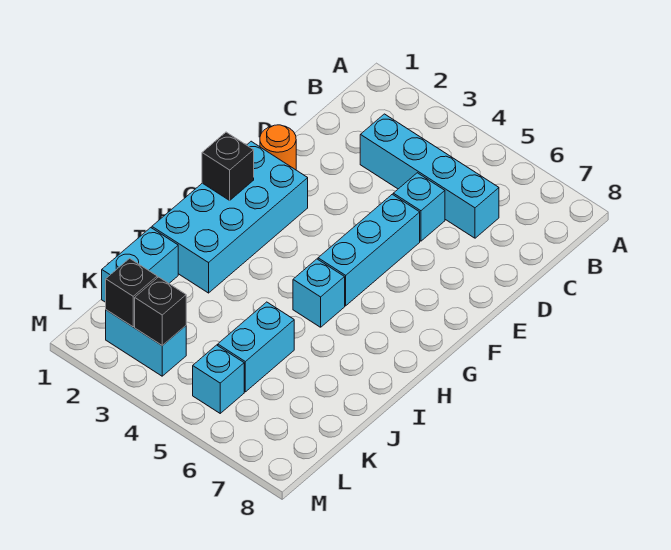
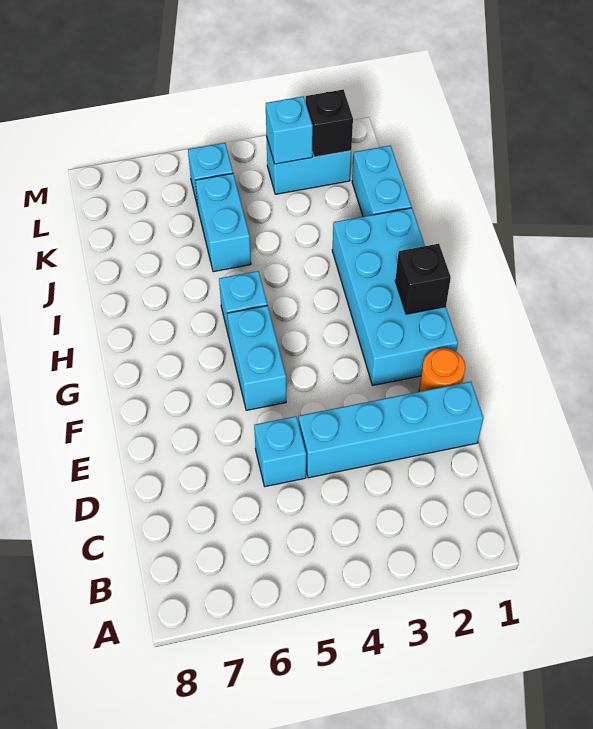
cyan 1x4 brick [360,114,499,238] -> cyan 1x4 brick moved to [299,382,483,478]
cyan 1x3 brick [318,194,420,306] -> cyan 1x2 brick [227,306,286,410]
black 1x1 brick [135,277,186,345] -> cyan 1x1 brick [266,96,313,164]

